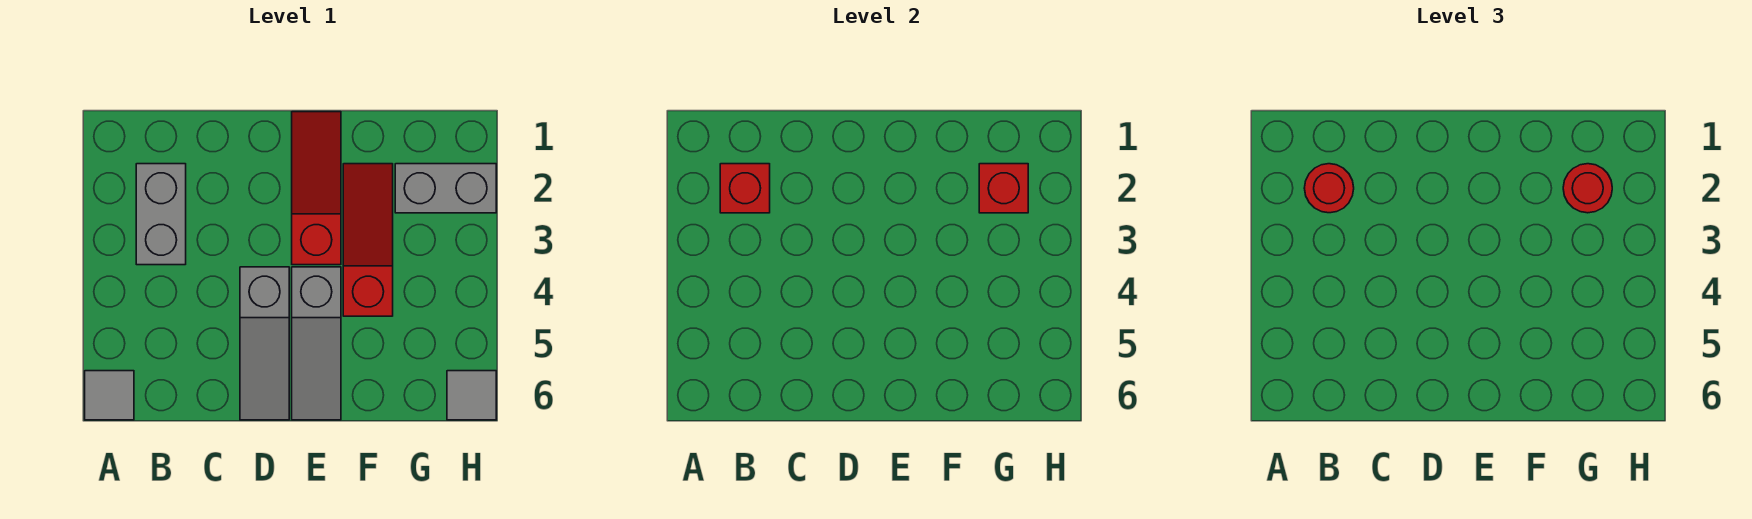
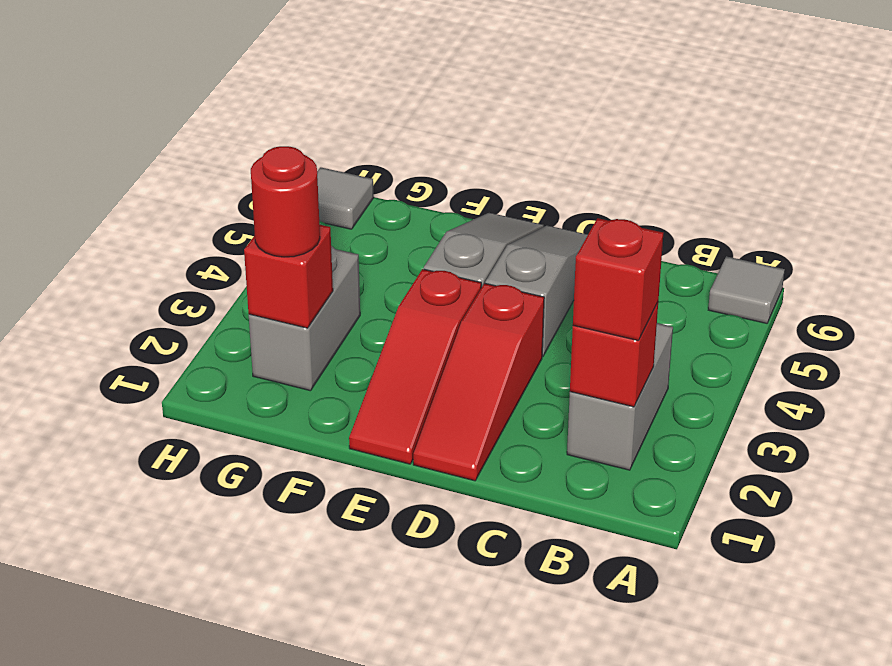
red 1x1 round brick [1304,164,1354,213] -> red 1x1 brick [573,218,663,341]
red 1x3 slope [343,164,393,316] -> red 1x3 slope moved to [413,283,544,481]
grey 1x2 brick [395,164,496,213] -> grey 1x2 brick turned to [249,246,360,391]

